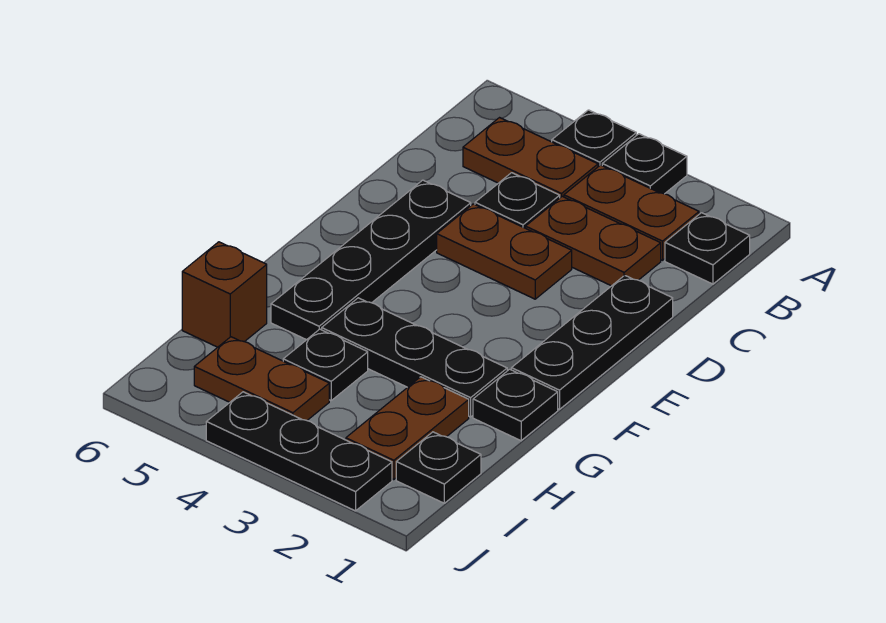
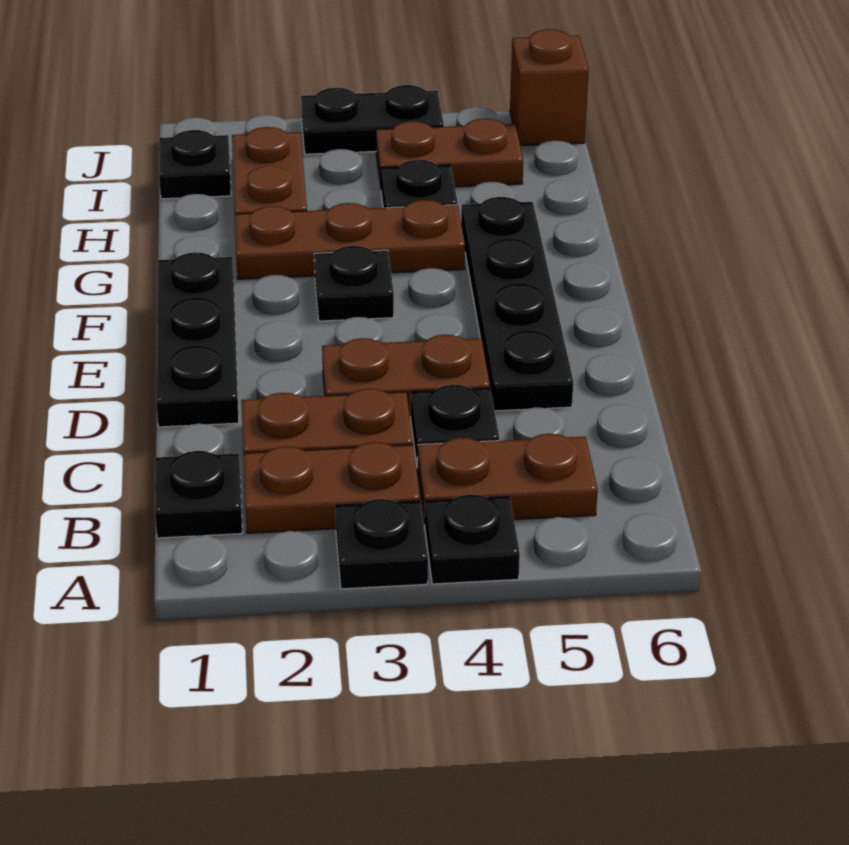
black 1x1 plate [473,369,558,441] -> black 1x1 plate moved to [314,246,394,321]
black 1x3 plate [322,298,507,417] -> brown 1x3 plate [235,200,465,279]
brown 1x1 brick [182,242,267,347] -> brown 1x1 brick moved to [510,29,589,146]
black 1x3 plate [206,392,392,511] -> black 1x2 plate [301,85,444,154]

